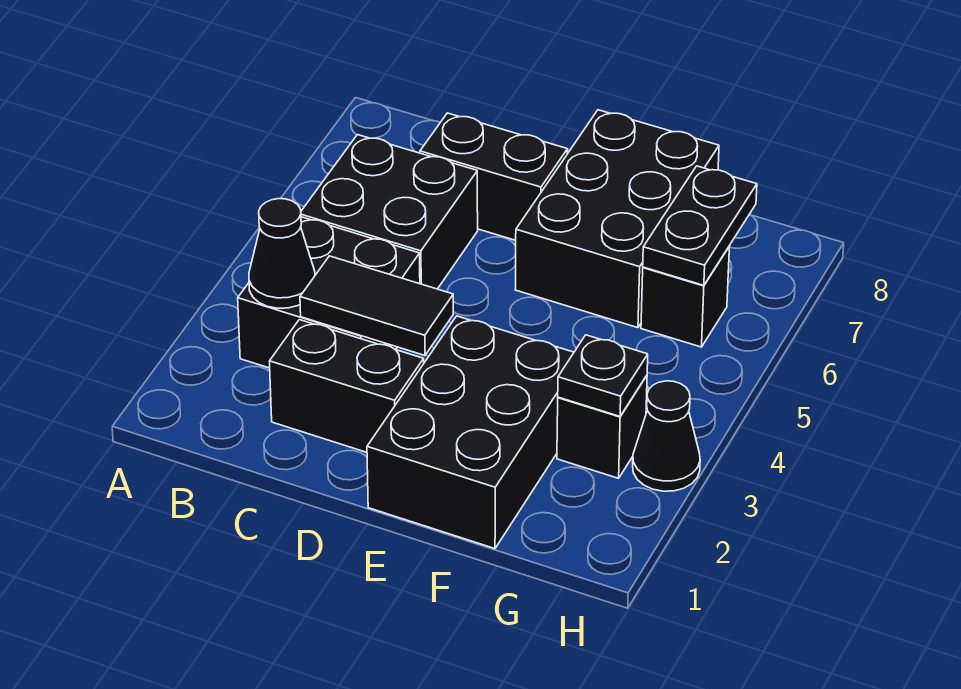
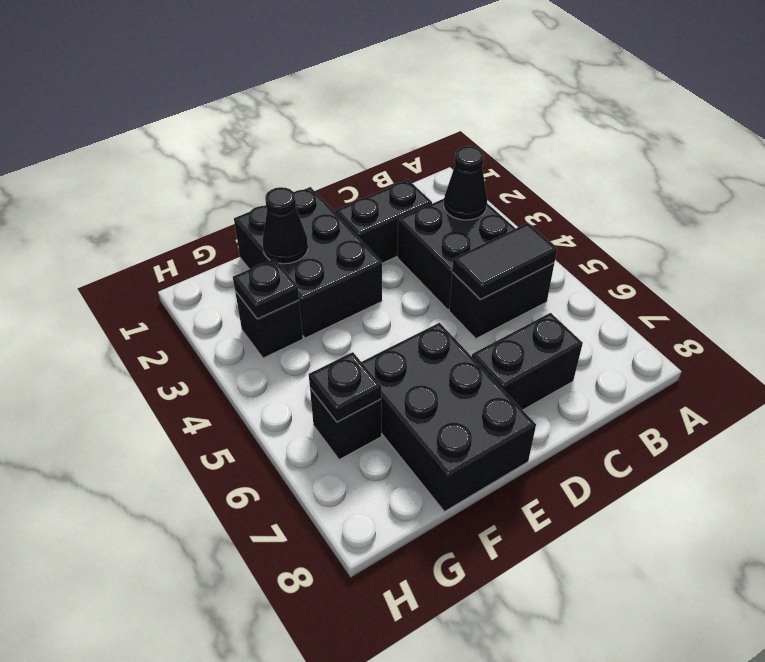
black 2x2 brick [301,135,478,289] -> black 1x2 brick [449,263,554,339]
black 1x2 tile [300,256,453,355] -> black 1x2 tile moved to [452,223,557,299]
black 1x2 plate [643,166,757,285] -> black 1x1 plate [309,352,381,422]
black 1x1 cone [633,381,700,491] -> black 1x1 cone moved to [263,187,308,264]

